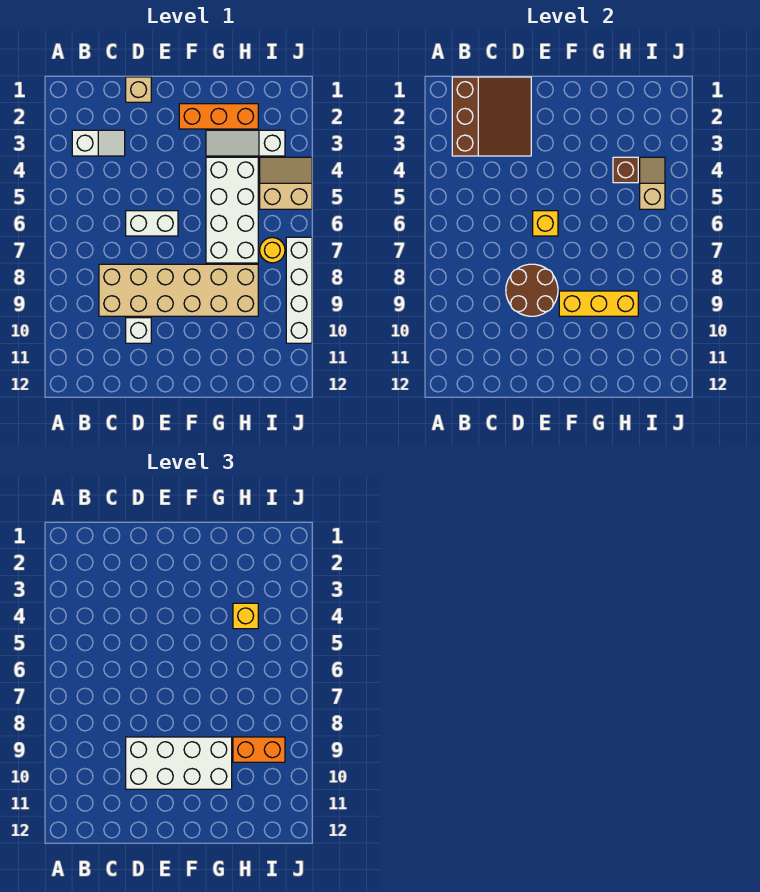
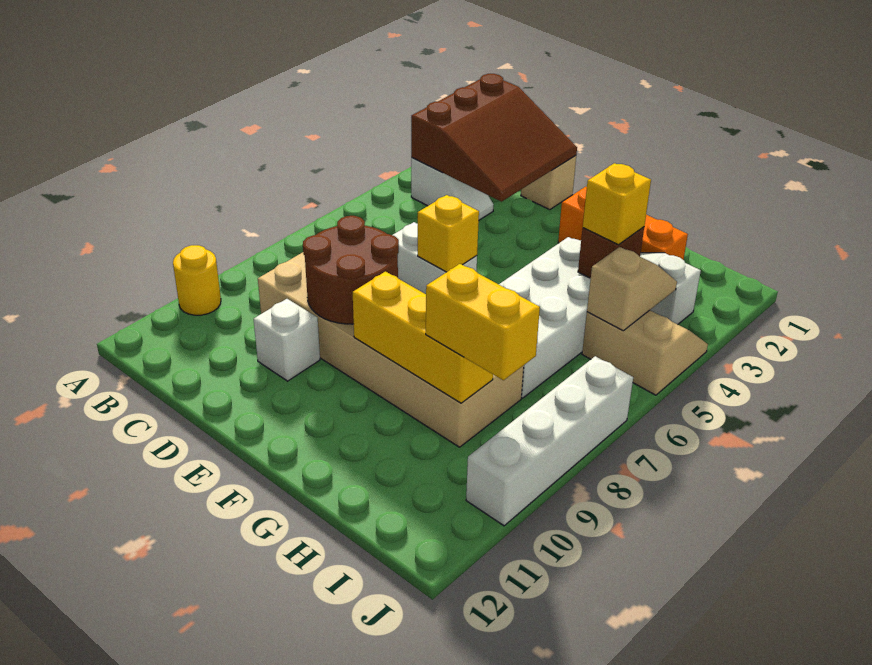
white 2x4 brick [126,737,232,789] -> none
orange 1x2 brick [233,737,285,762] -> yellow 1x2 brick [426,264,540,380]
yellow 1x1 round brick [260,237,285,263] -> yellow 1x1 round brick moved to [173,245,221,315]

